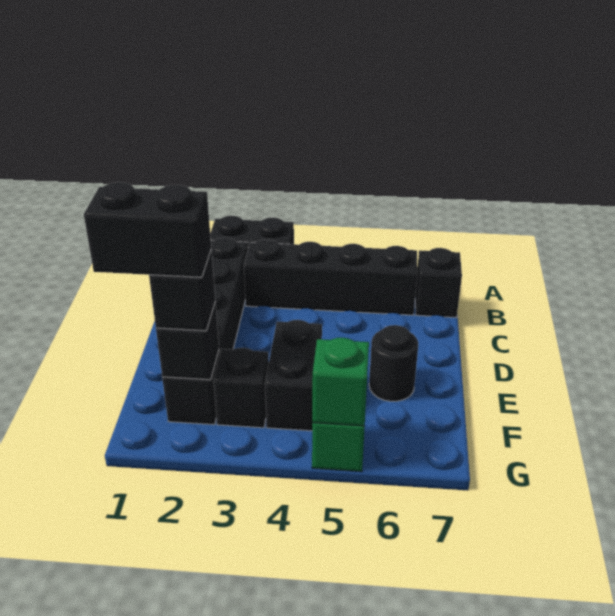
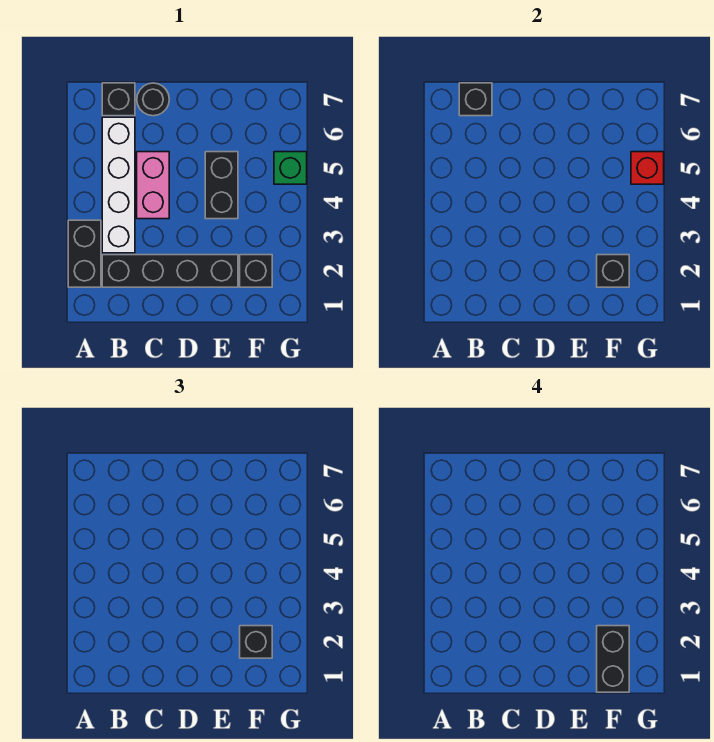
black 1x4 brick [244,240,417,315] -> white 1x4 brick [102,117,135,253]
none -> pink 1x2 brick [137,152,169,219]
black 1x2 brick [265,320,322,431] -> black 1x2 brick turned to [205,152,238,219]
black 1x1 round brick [369,325,418,401] -> black 1x1 round brick moved to [137,83,169,116]
black 1x1 brick [213,348,269,428] -> black 1x1 brick moved to [459,83,492,116]
green 1x1 brick [312,338,369,426] -> red 1x1 brick [631,152,664,184]

